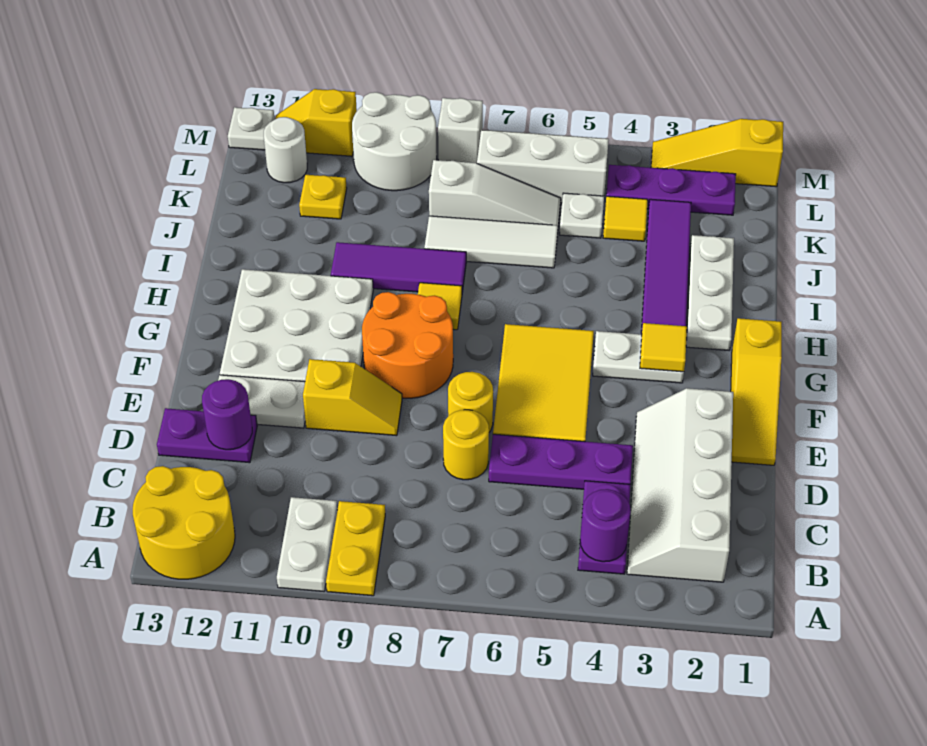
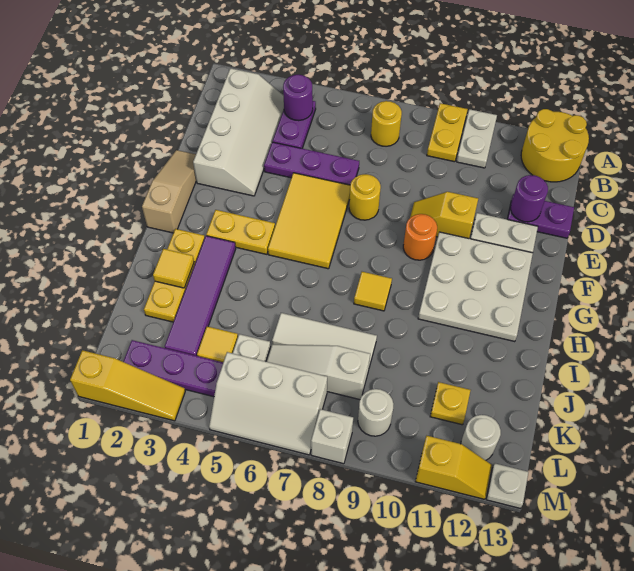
yellow 1x1 round brick [443,410,489,480] -> yellow 1x1 round brick moved to [371,101,402,146]
yellow 1x3 slope [731,318,782,465] -> tan 1x3 slope [142,150,196,233]
orange 2x2 round brick [362,292,453,398] -> orange 1x1 round brick [403,214,437,260]
white 1x2 plate [593,331,684,383] -> yellow 1x2 plate [206,210,275,254]
yellow 1x1 tile [640,323,687,372] -> yellow 1x1 tile moved to [153,249,194,288]
white 1x3 plate [686,235,734,350] -> yellow 1x3 plate [144,229,205,322]
purple 1x3 tile [331,242,466,292] -> none
white 2x2 round brick [352,92,437,191] -> white 1x1 round brick [358,389,393,436]

